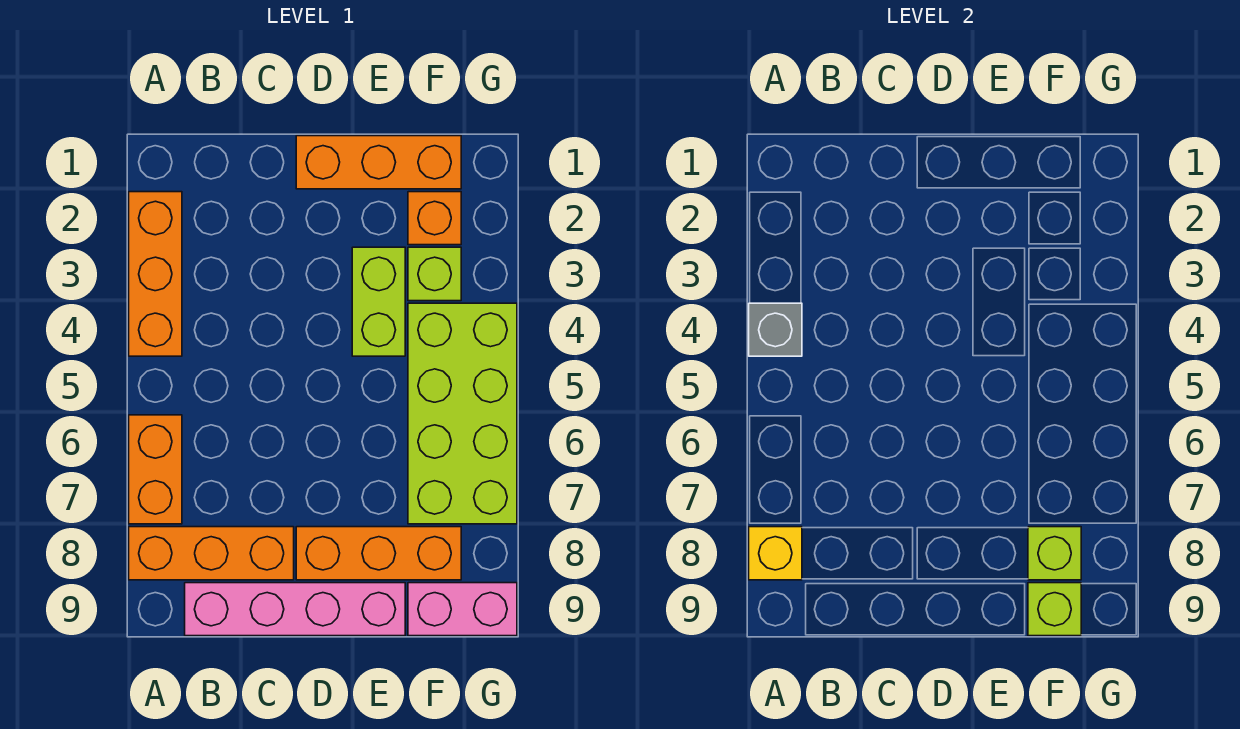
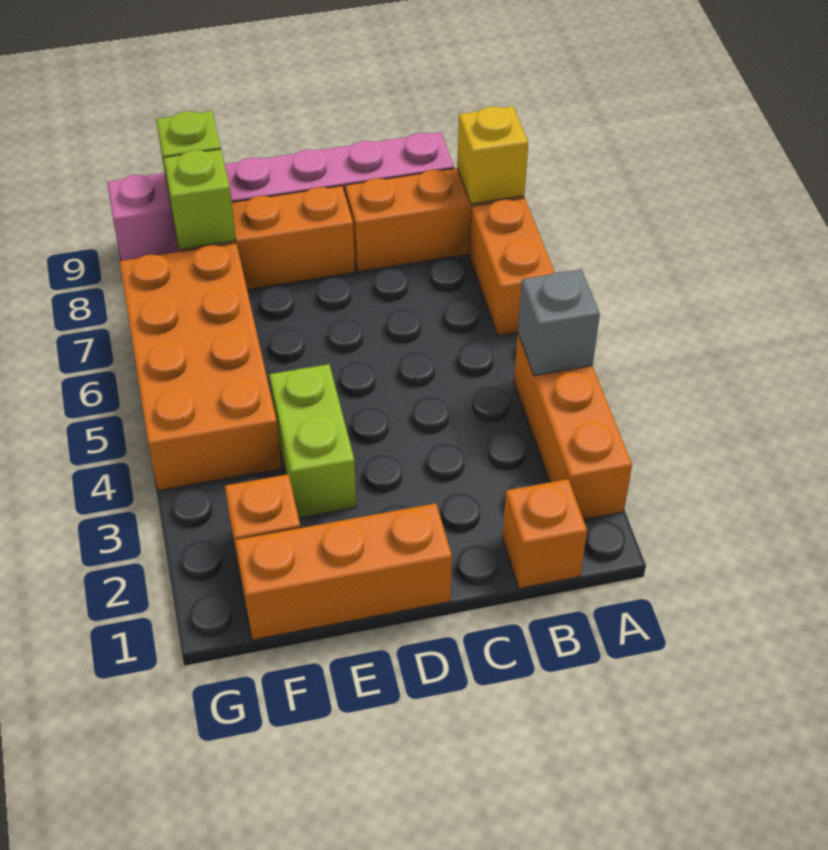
none -> orange 1x1 brick [502,479,587,589]
lime 1x1 brick [408,247,461,301] -> none
lime 2x4 brick [408,303,517,524] -> orange 2x4 brick [120,243,281,491]

